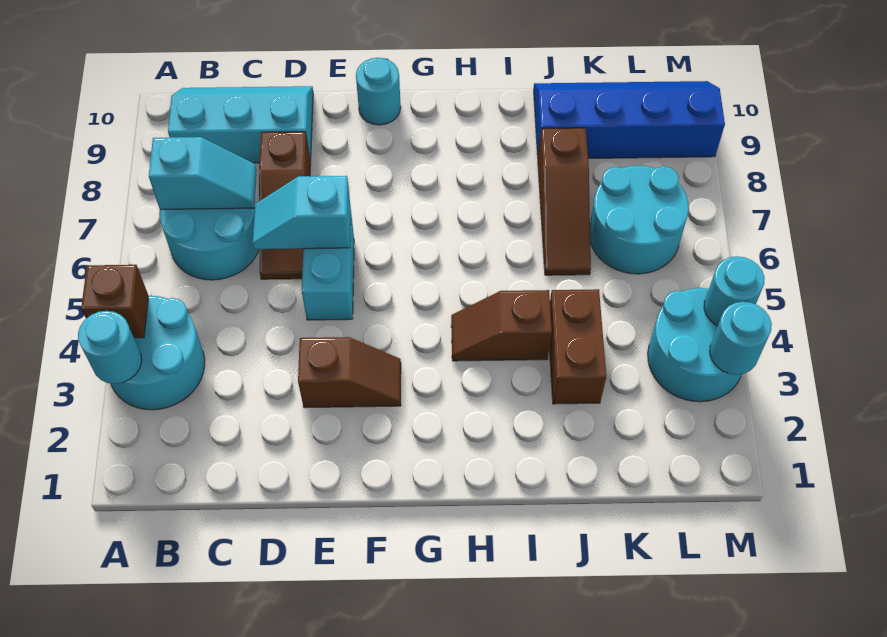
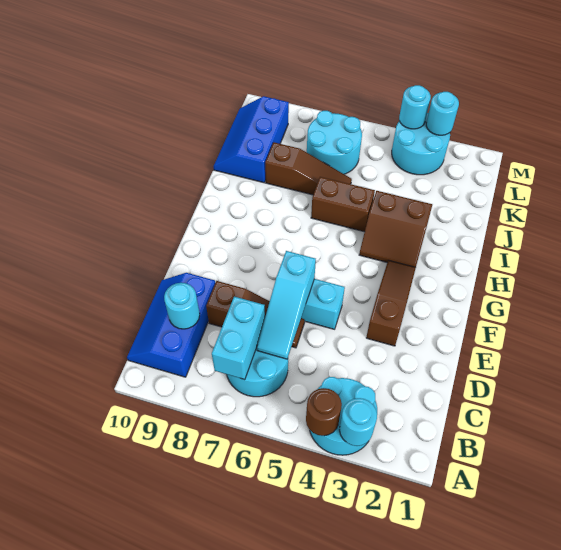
brown 1x1 brick [81,265,148,338] -> brown 1x1 round brick [306,388,342,436]
cyan 1x2 slope [149,137,257,210] -> cyan 1x2 brick [212,297,265,379]
cyan 2x3 slope [168,86,313,163] -> blue 2x3 slope [127,273,215,377]
cyan 1x2 slope [253,176,351,249] -> cyan 1x3 slope [257,251,316,359]
brown 1x2 slope [298,337,401,408] -> brown 1x3 slope [366,260,416,346]
cyan 1x1 round brick [356,58,401,125] -> cyan 1x1 round brick moved to [164,283,200,329]
brown 1x2 slope [451,290,552,361] -> brown 2x2 slope [359,191,432,267]
brown 1x2 brick [549,289,606,404] -> brown 1x2 brick moved to [311,177,375,232]
blue 2x4 slope [534,81,725,158] -> blue 2x3 slope [213,96,289,183]

